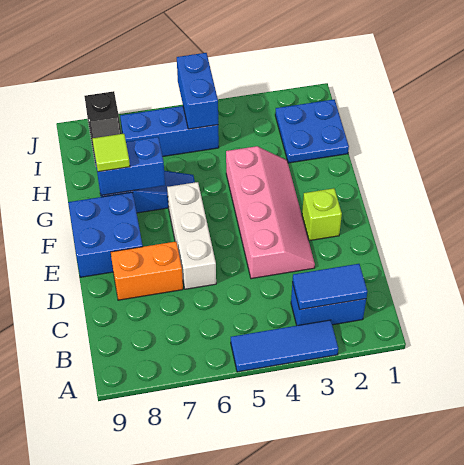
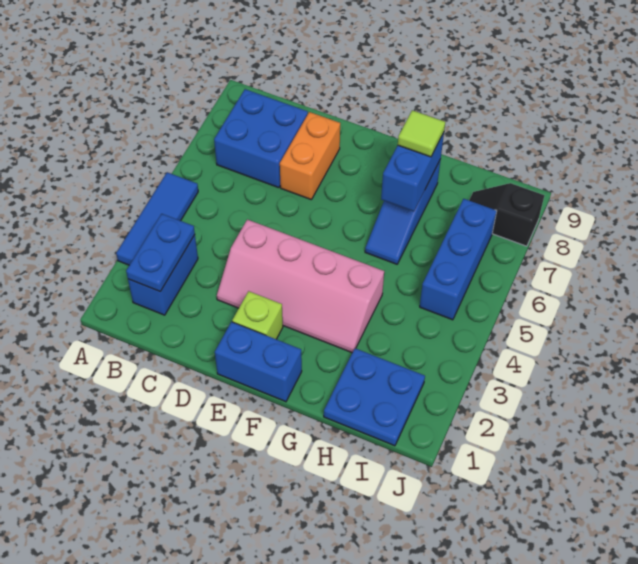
blue 1x2 tile [292,264,367,310] -> blue 1x2 plate [126,214,195,292]
white 1x3 brick [167,182,216,289] -> none
blue 2x2 brick [68,192,143,277] -> blue 2x2 brick moved to [214,89,308,188]
blue 1x2 brick [177,53,218,129] -> blue 1x2 brick moved to [215,322,302,402]

